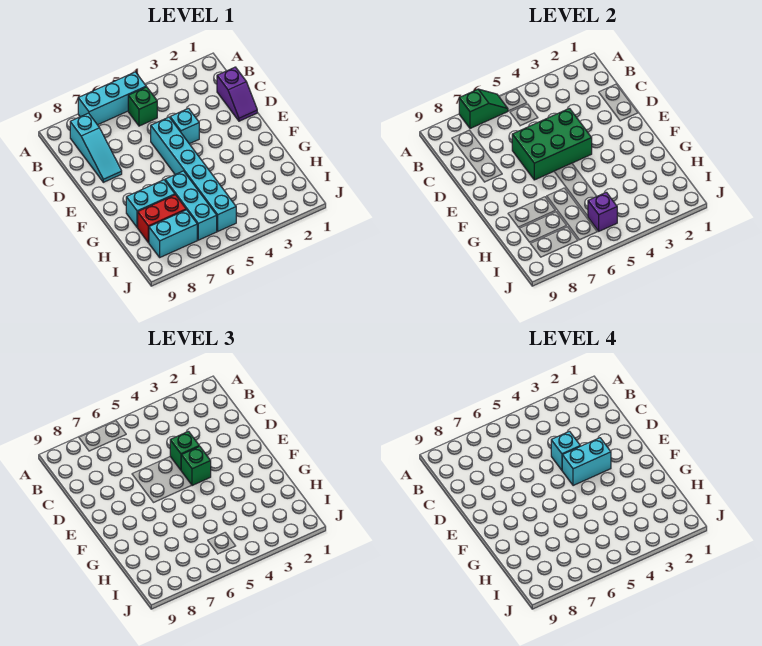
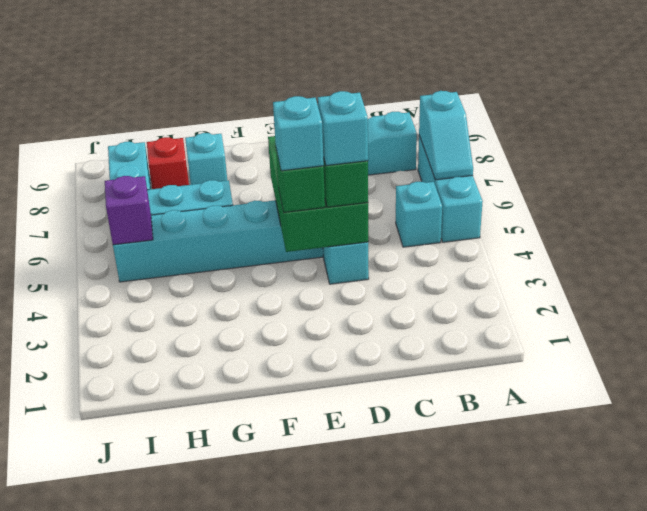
green 1x2 slope [459,89,508,128] -> cyan 1x2 slope [419,91,473,180]
green 1x1 brick [128,87,157,126] -> cyan 1x1 brick [396,182,442,247]
purple 1x2 slope [217,67,257,121] -> none
cyan 1x2 brick [562,438,611,486] -> cyan 1x1 brick [273,96,324,171]
cyan 1x2 brick [126,180,175,228] -> cyan 1x1 brick [185,133,227,185]
red 1x2 brick [138,195,186,243] -> red 1x1 brick [147,137,189,189]

